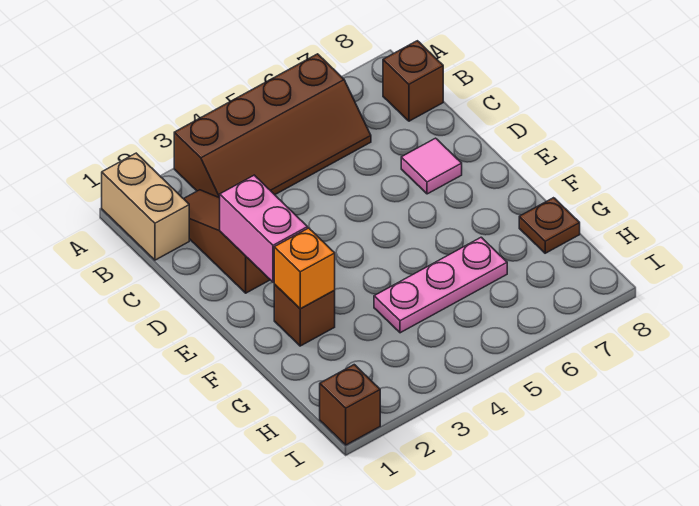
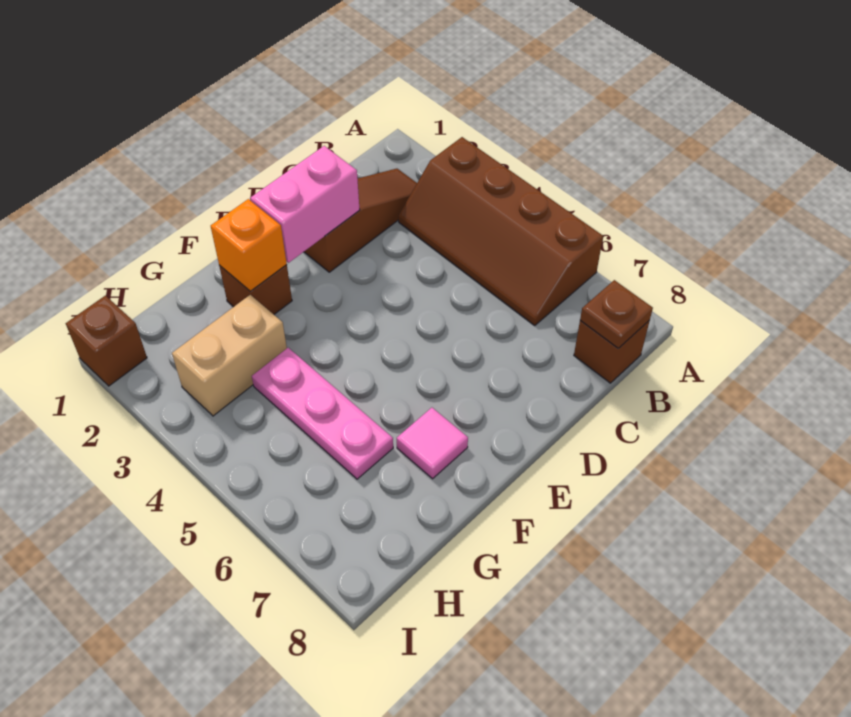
tan 1x2 brick [102,153,189,260] -> tan 1x2 brick moved to [172,295,287,416]
pink 1x1 tile [401,138,462,194] -> pink 1x1 tile moved to [397,408,468,479]
brown 1x1 plate [519,198,580,253] -> brown 1x1 plate moved to [580,280,653,348]

